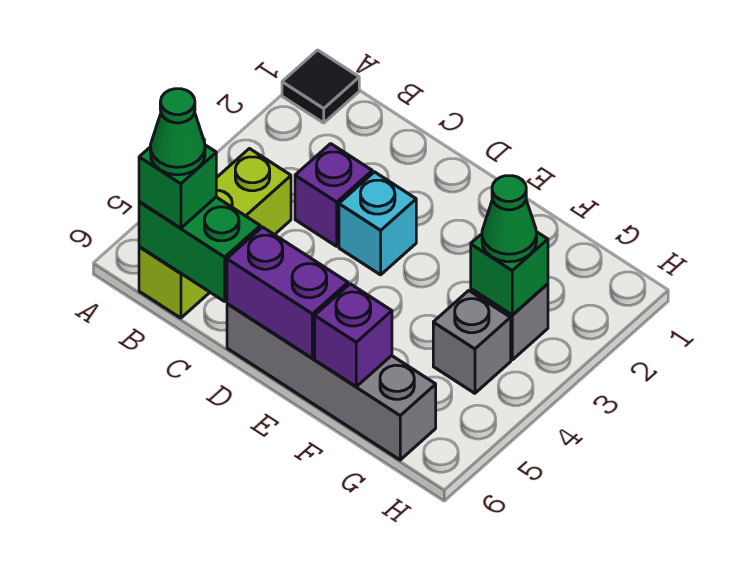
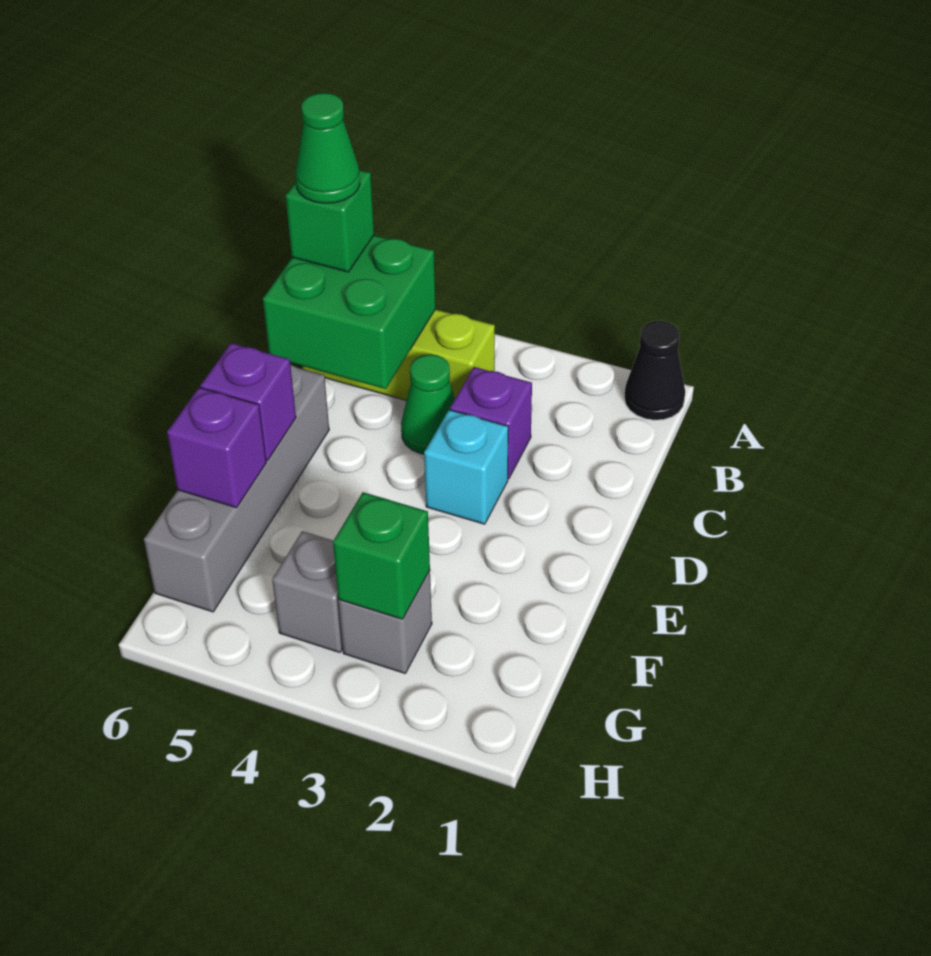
black 1x1 tile [282,50,359,123] -> black 1x1 cone [624,321,685,420]
green 1x2 brick [139,197,260,301] -> green 2x2 brick [263,235,436,389]
purple 1x2 brick [227,227,348,358] -> purple 1x1 brick [200,343,296,460]
green 1x1 cone [482,176,537,262] -> green 1x1 cone moved to [401,354,455,454]

